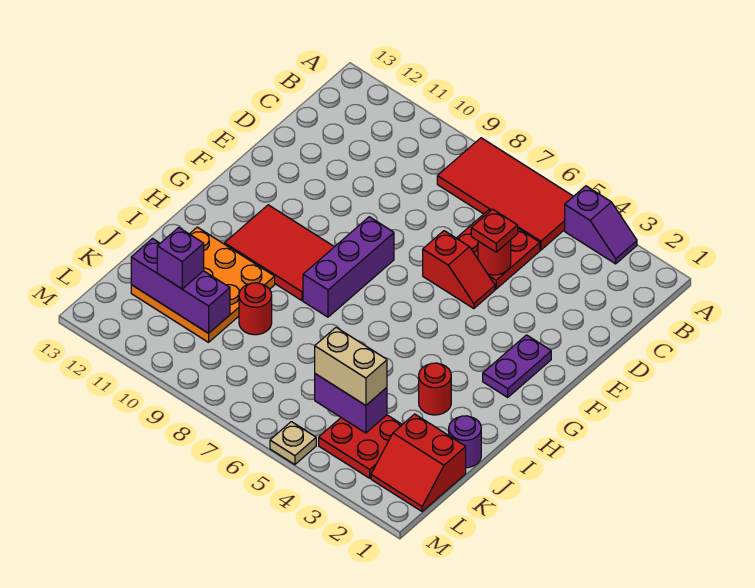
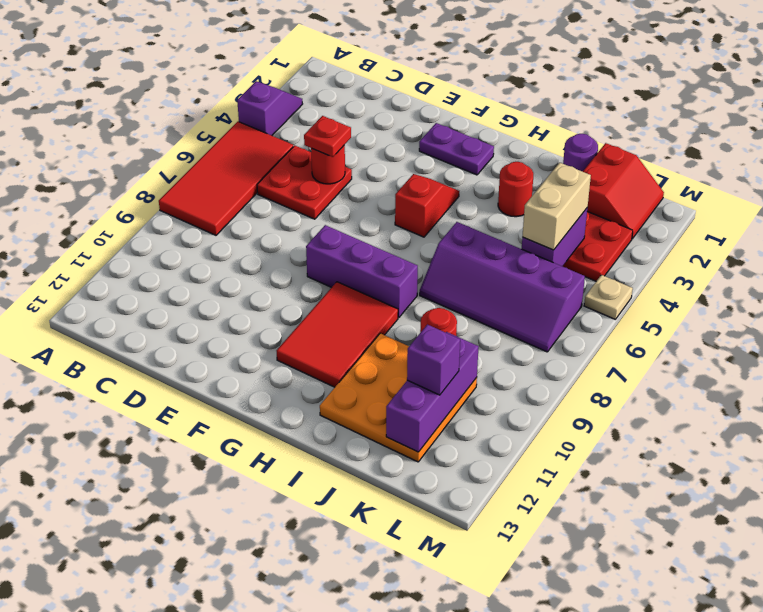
red 1x2 slope [423,231,495,309] -> red 1x2 slope moved to [395,174,459,237]
none -> purple 2x4 slope [420,222,585,352]

